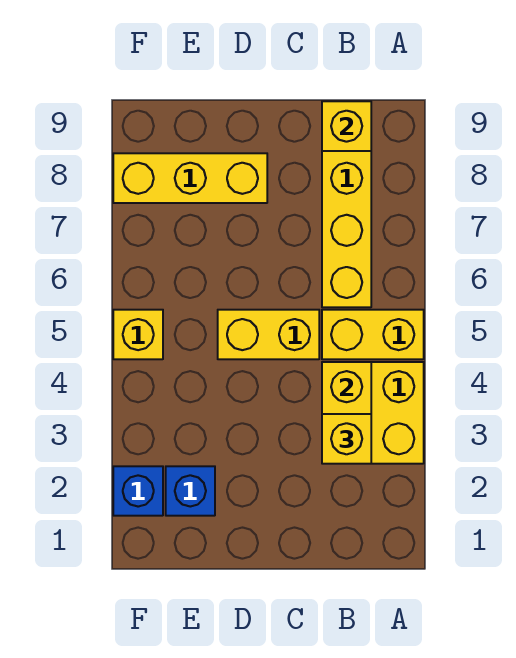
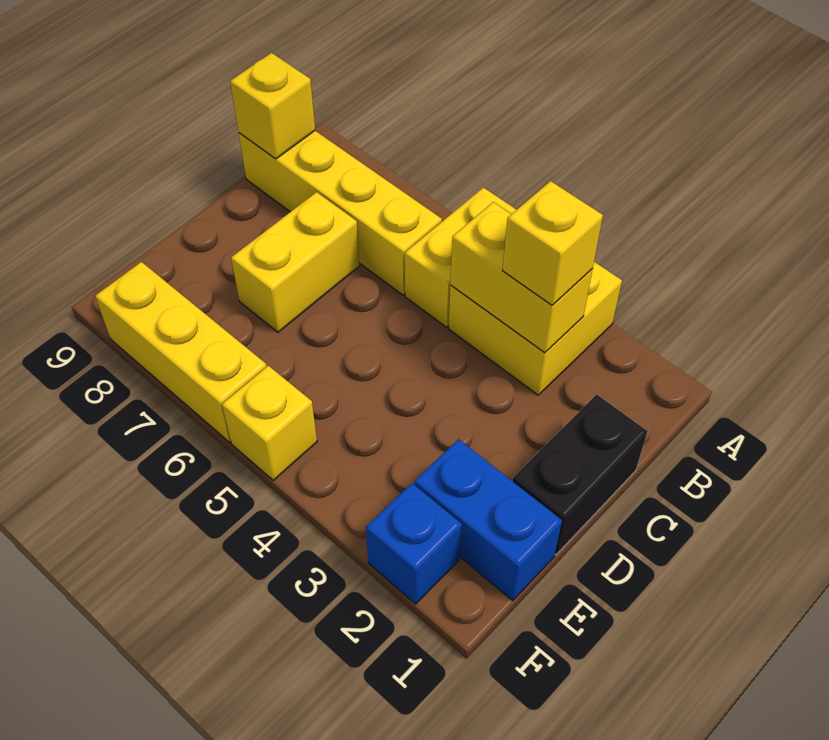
none -> black 1x2 brick [512,394,648,554]
yellow 1x2 brick [218,310,319,359] -> yellow 1x2 brick moved to [231,192,359,332]
yellow 1x3 brick [113,153,267,203] -> yellow 1x3 brick turned to [95,262,267,442]
blue 1x1 brick [166,466,215,516] -> blue 1x2 brick [414,439,562,601]

